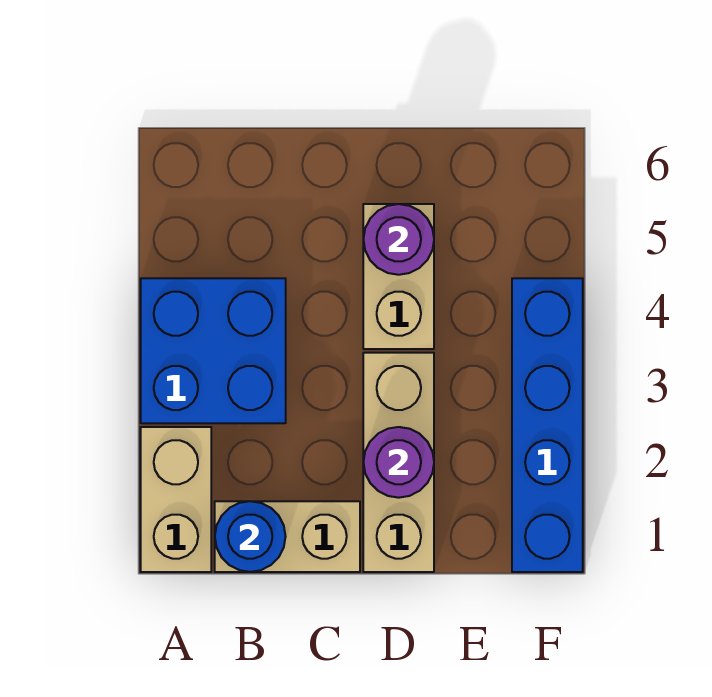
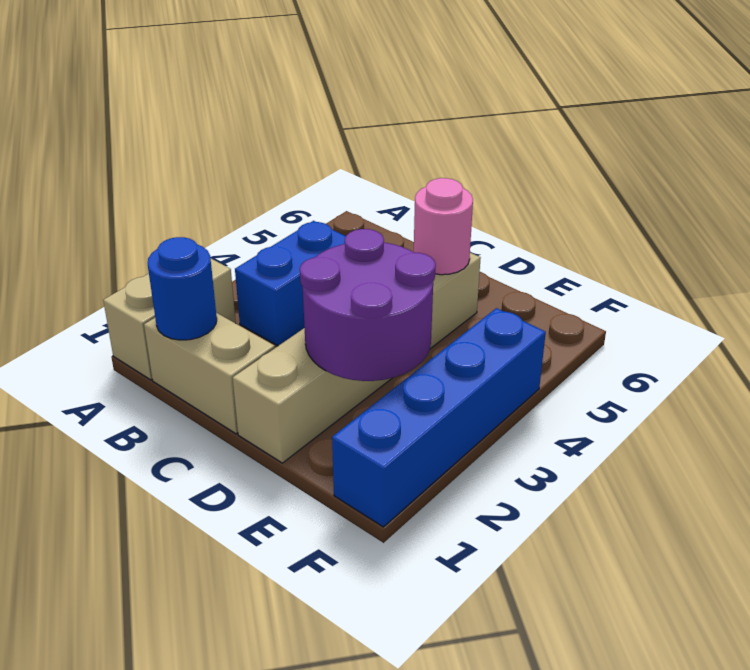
blue 2x2 brick [141,278,286,423] -> blue 1x2 brick [235,221,346,346]
purple 1x1 round brick [363,427,434,498] -> purple 2x2 round brick [300,229,436,381]
purple 1x1 round brick [363,204,434,275] -> pink 1x1 round brick [414,178,473,275]

